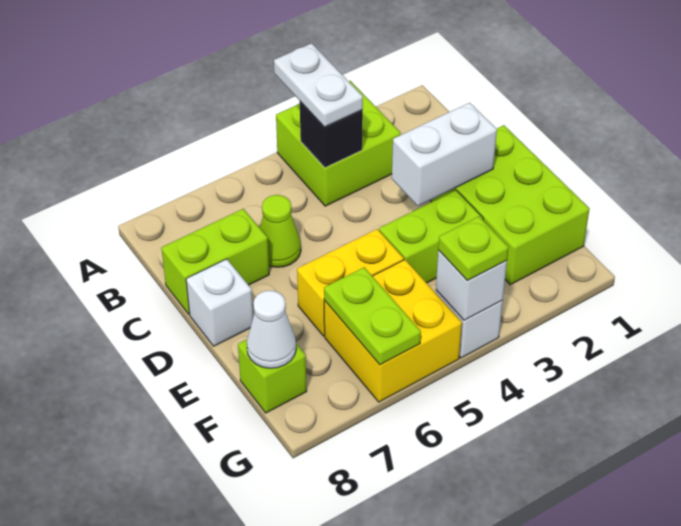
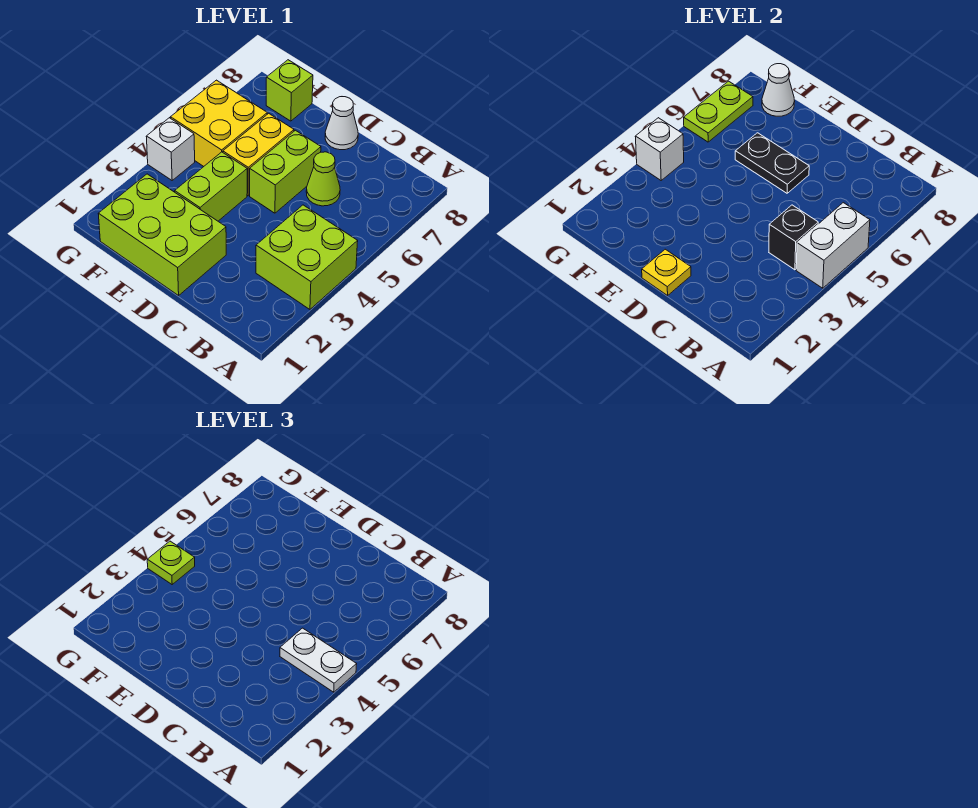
lime 1x2 brick [161,209,269,314] -> lime 1x2 brick moved to [250,130,321,213]
none -> yellow 1x1 plate [642,249,691,296]
white 1x2 brick [392,103,497,206] -> white 1x2 brick moved to [796,203,870,288]
none -> black 1x2 plate [735,133,809,193]
white 1x1 brick [186,259,253,346] -> white 1x1 cone [325,97,358,150]
lime 1x2 plate [324,267,421,365] -> lime 1x2 plate turned to [684,81,753,142]

